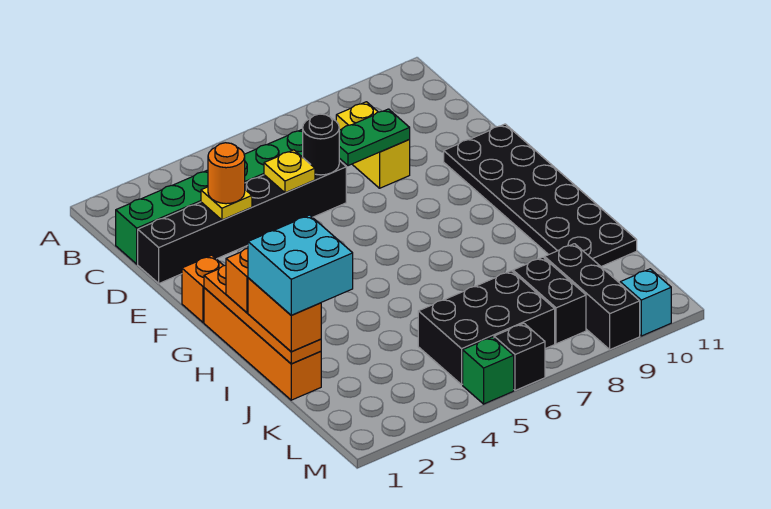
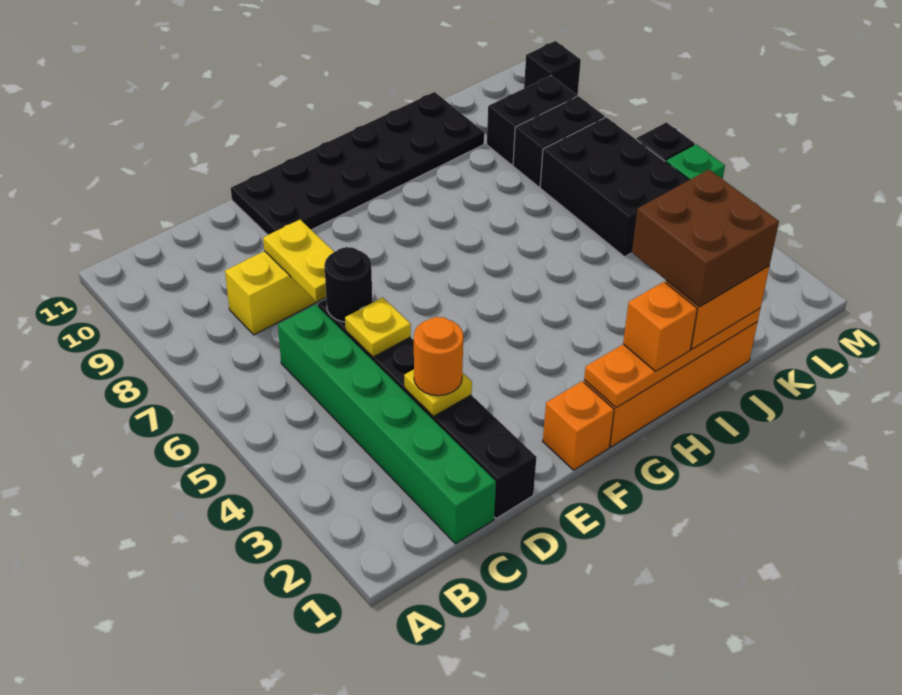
green 1x2 plate [339,109,410,166] -> yellow 1x2 plate [263,220,334,301]
cyan 2x2 brick [248,215,353,315] -> brown 2x2 brick [632,170,779,307]
black 1x3 brick [545,244,640,350] -> black 1x2 brick [487,76,577,165]
cyan 1x1 brick [620,269,671,336] -> black 1x1 brick [524,41,581,96]

